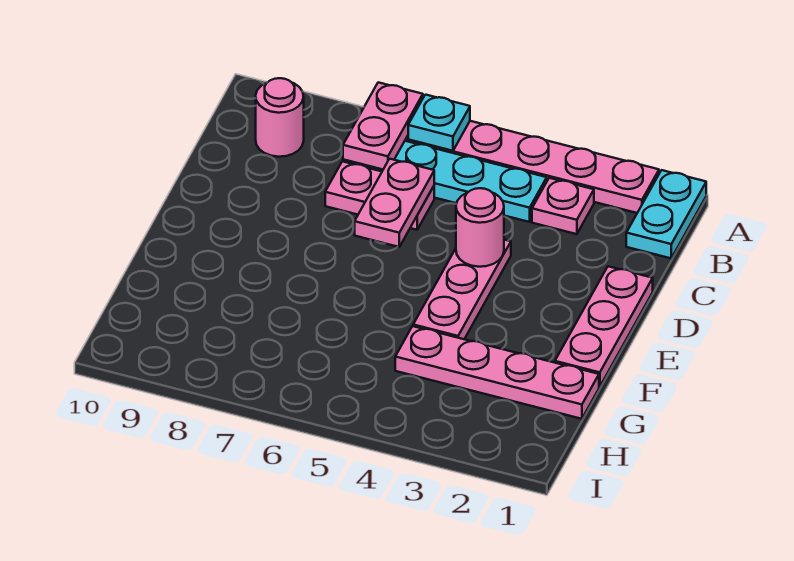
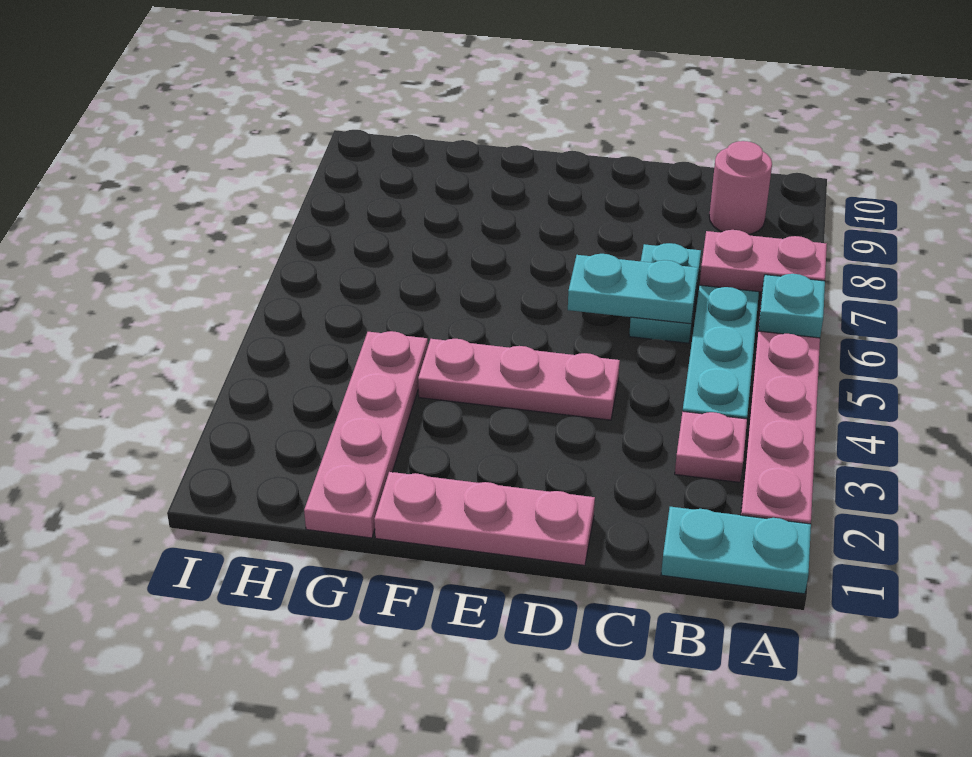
pink 1x2 plate [325,161,434,230] -> cyan 1x2 plate [629,243,701,343]
pink 1x2 plate [355,159,434,247] -> cyan 1x2 plate [568,254,698,324]
pink 1x1 round brick [456,188,504,267] -> none

